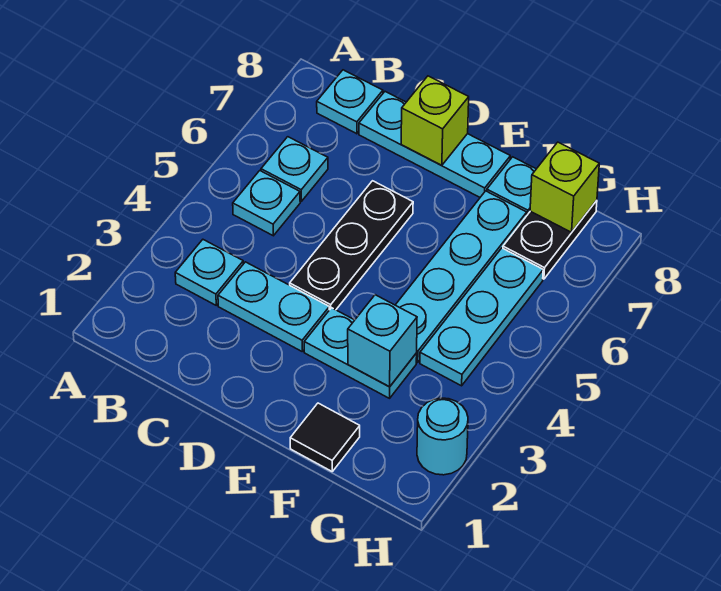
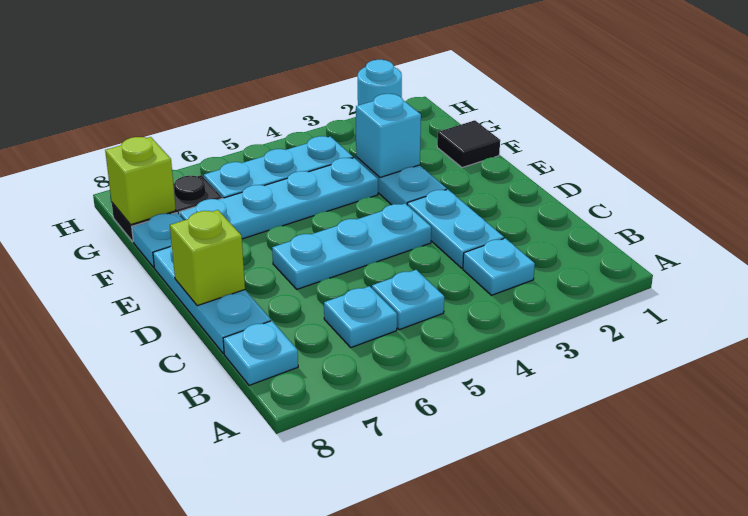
black 1x3 plate [290,181,413,310] -> cyan 1x3 plate [272,203,431,289]

